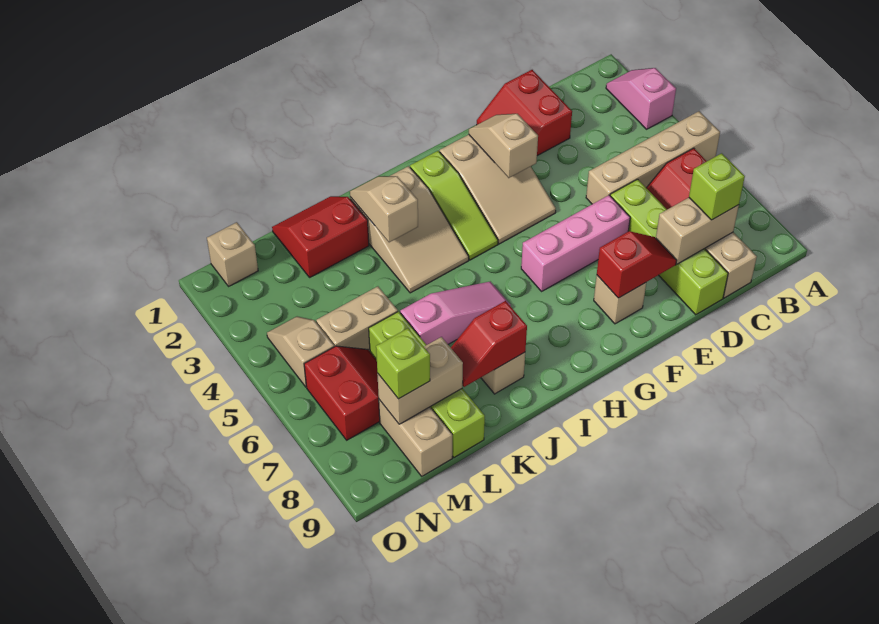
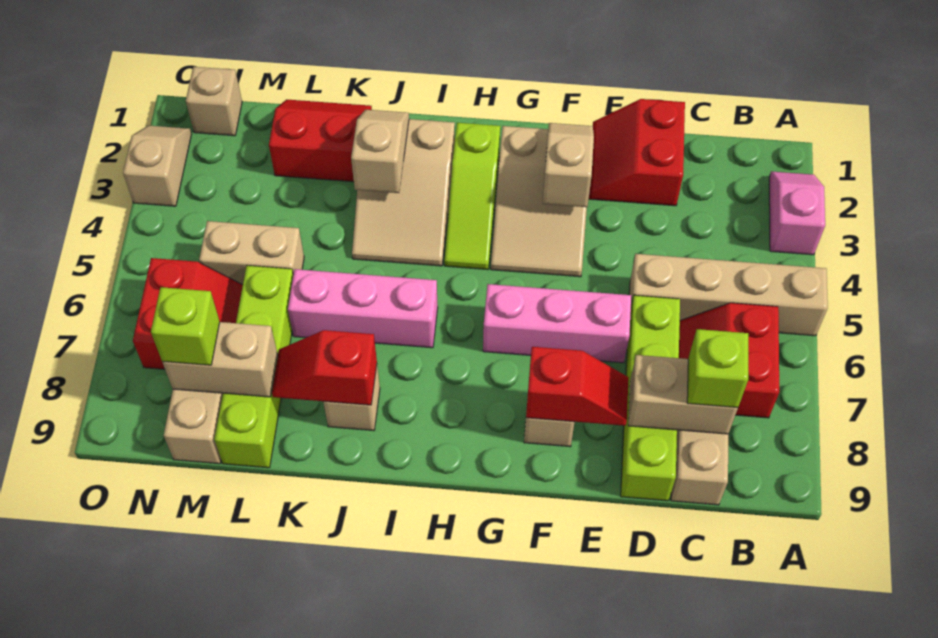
pink 1x3 slope [400,281,511,345] -> pink 1x3 brick [288,269,438,348]
tan 1x2 slope [267,316,334,387] -> tan 1x2 slope moved to [123,126,192,206]

